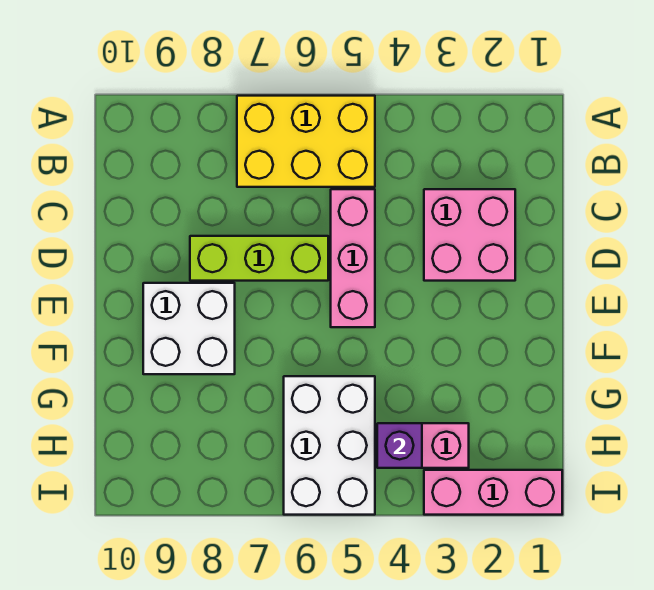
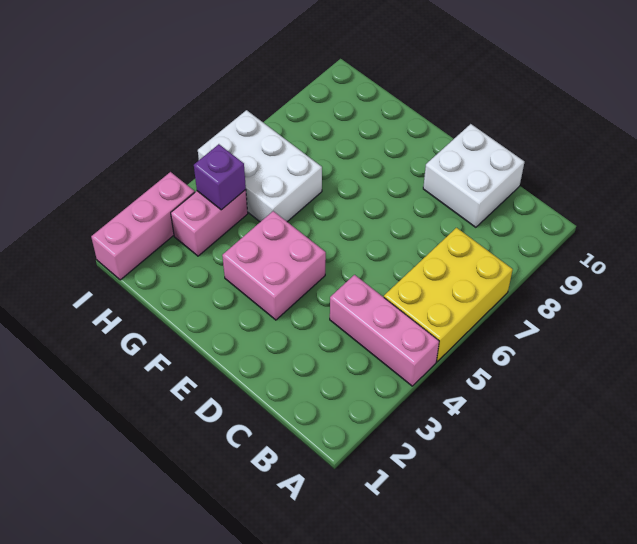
pink 2x2 brick [424,189,515,281] -> pink 2x2 brick moved to [222,211,326,320]
pink 1x3 brick [331,189,375,327] -> pink 1x3 brick moved to [330,275,439,386]
lime 1x3 brick [190,236,328,281] -> none
white 2x2 brick [143,283,235,374] -> white 2x2 brick moved to [423,124,524,227]

